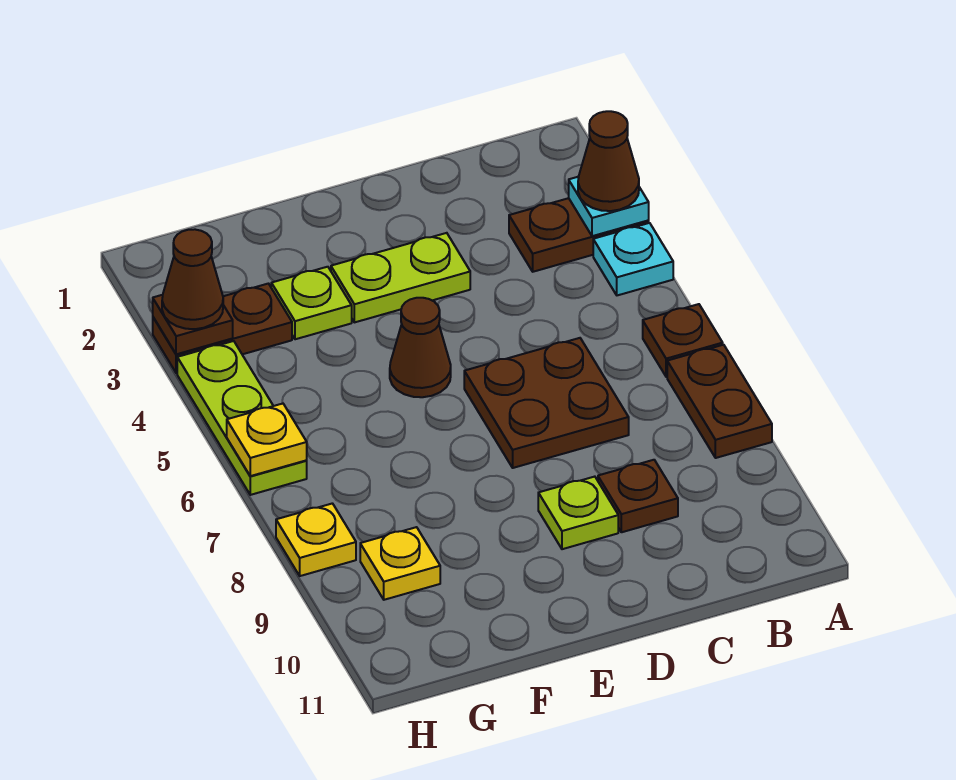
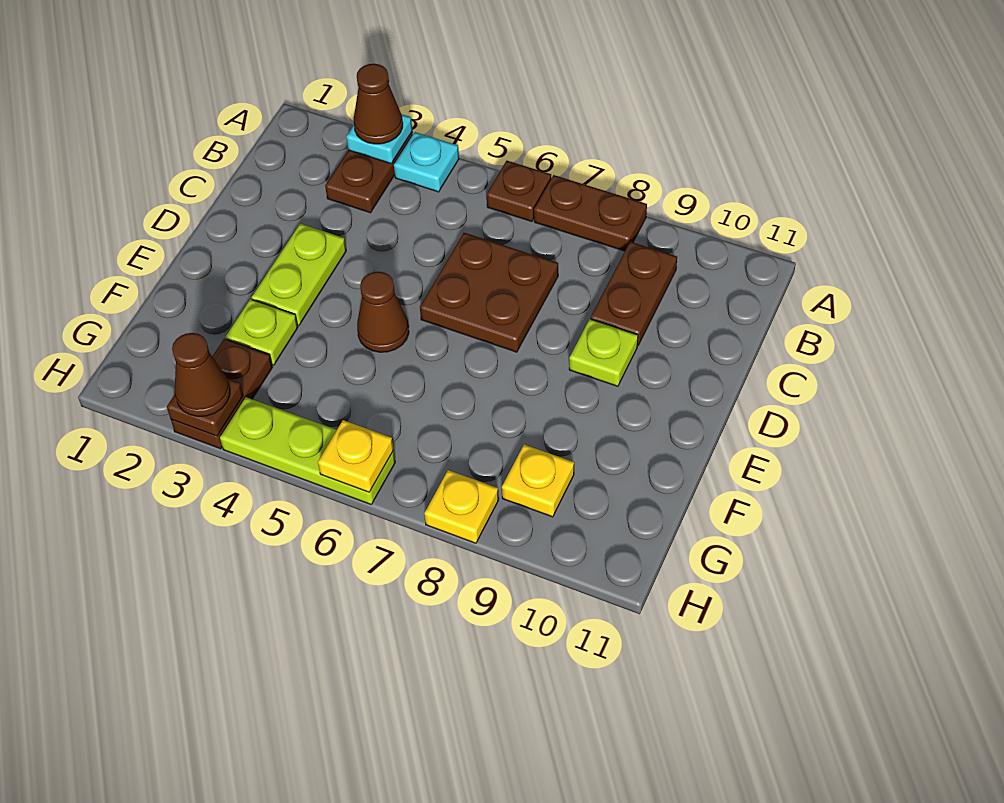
brown 1x1 plate [598,460,678,532] -> brown 1x2 plate [591,242,677,345]

